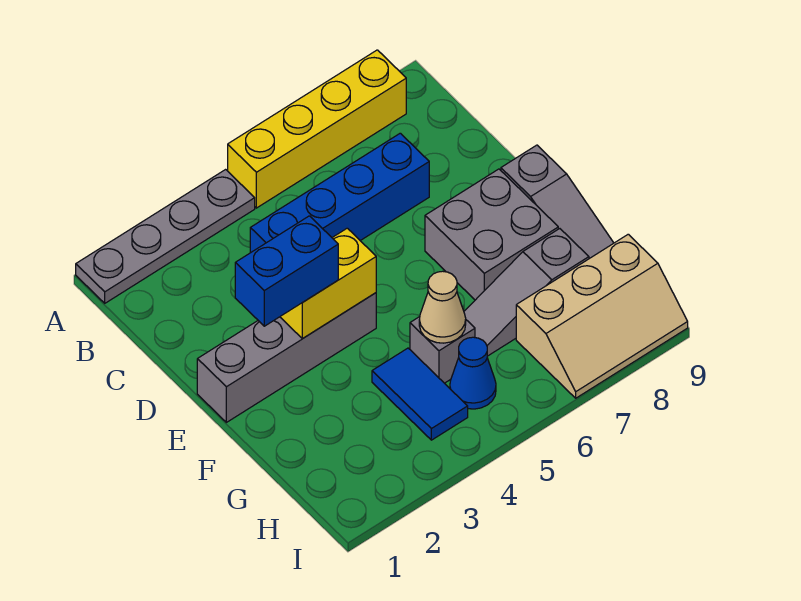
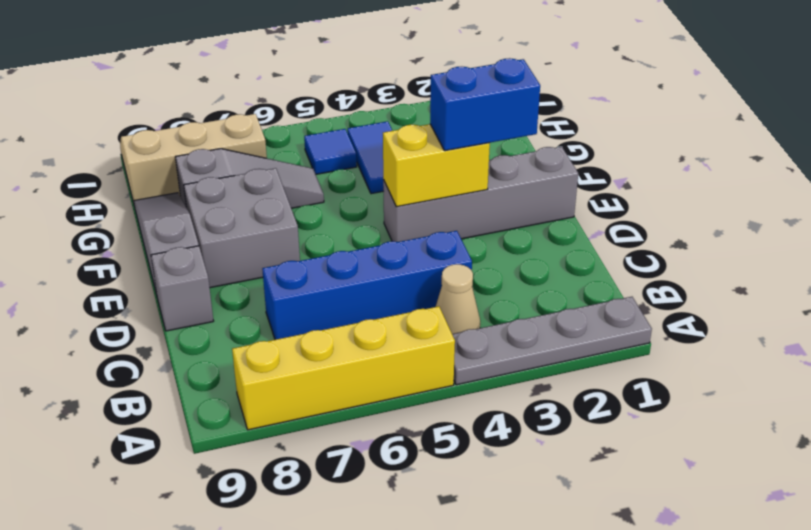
grey 1x1 brick [410,317,475,383] -> grey 1x1 brick moved to [151,246,213,331]
tan 1x1 cone [419,271,466,343] -> tan 1x1 cone moved to [436,264,480,334]
blue 1x1 cone [450,337,496,409] -> blue 1x1 tile [304,129,357,174]

